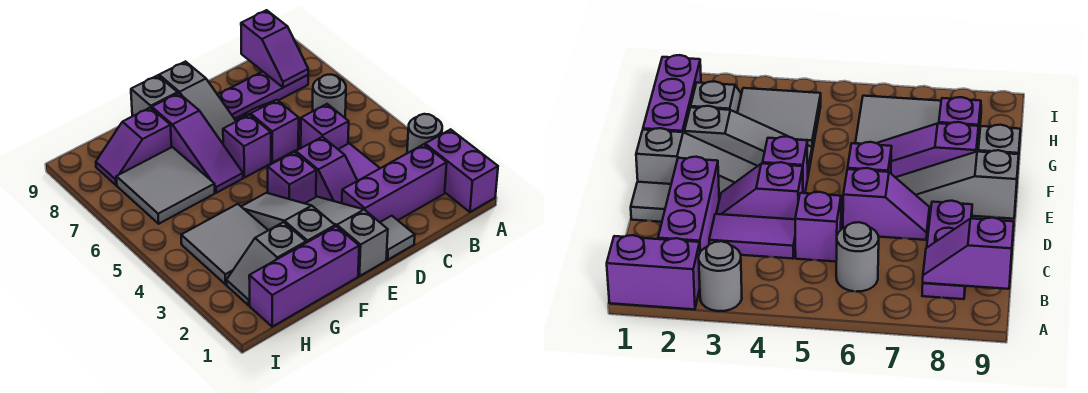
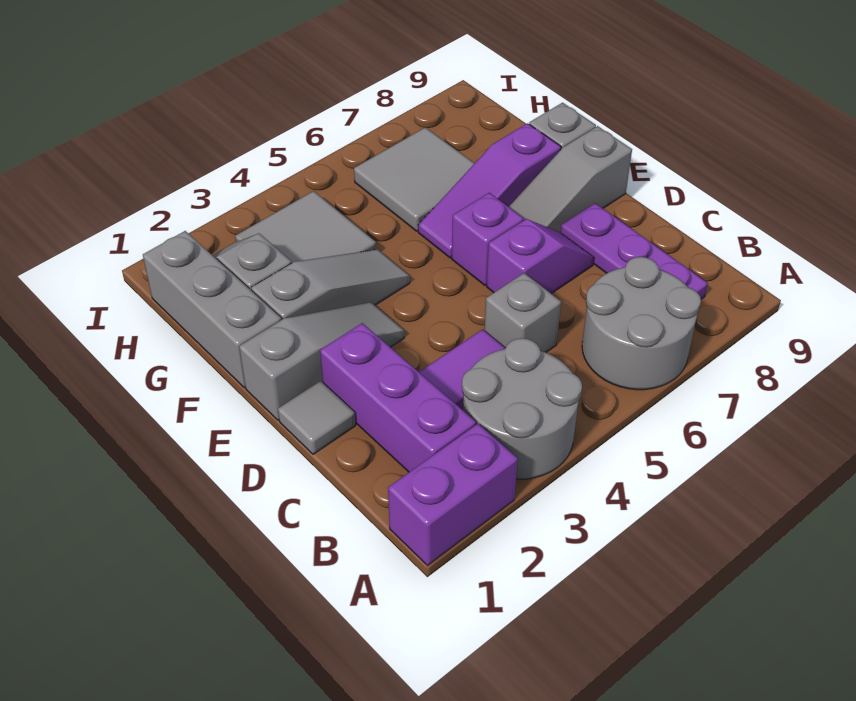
grey 1x1 round brick [407,114,442,153] -> grey 2x2 round brick [462,338,582,479]
grey 1x1 round brick [313,75,346,118] -> grey 2x2 round brick [582,257,701,390]
purple 1x2 slope [241,10,308,88] -> none
purple 1x1 brick [301,104,349,149] -> grey 1x1 brick [484,273,561,353]
purple 1x2 slope [296,137,357,203] -> none
purple 1x1 brick [268,152,316,203] -> none
purple 1x3 brick [249,226,359,327] -> grey 1x3 brick [143,231,281,388]
purple 1x2 slope [96,107,171,185] -> none

